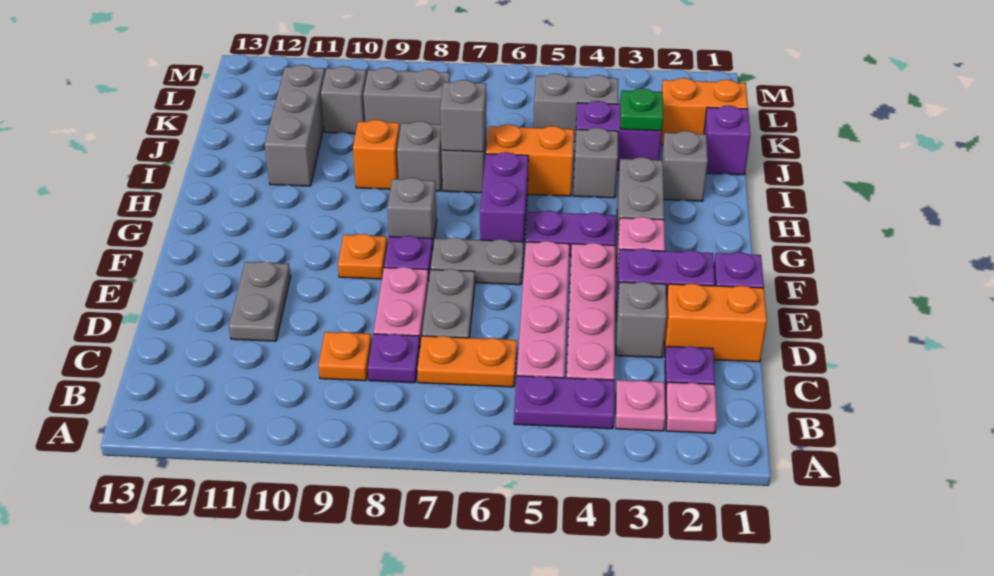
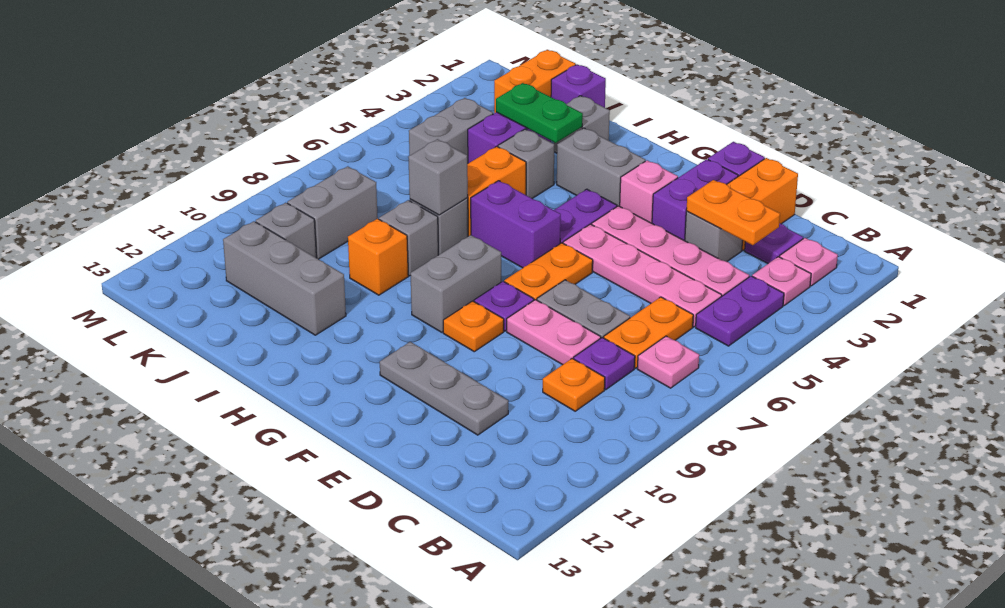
none -> pink 1x1 plate [637,336,699,388]
none -> orange 1x2 plate [686,180,780,245]
grey 1x2 plate [229,261,291,341] -> grey 1x3 plate [380,342,508,435]
grey 1x2 plate [431,237,524,285] -> orange 1x2 plate [504,243,593,300]
grey 1x1 brick [387,178,437,246] -> grey 1x2 brick [411,235,501,332]
green 1x1 plate [620,88,663,131] -> green 1x2 plate [496,83,583,143]

